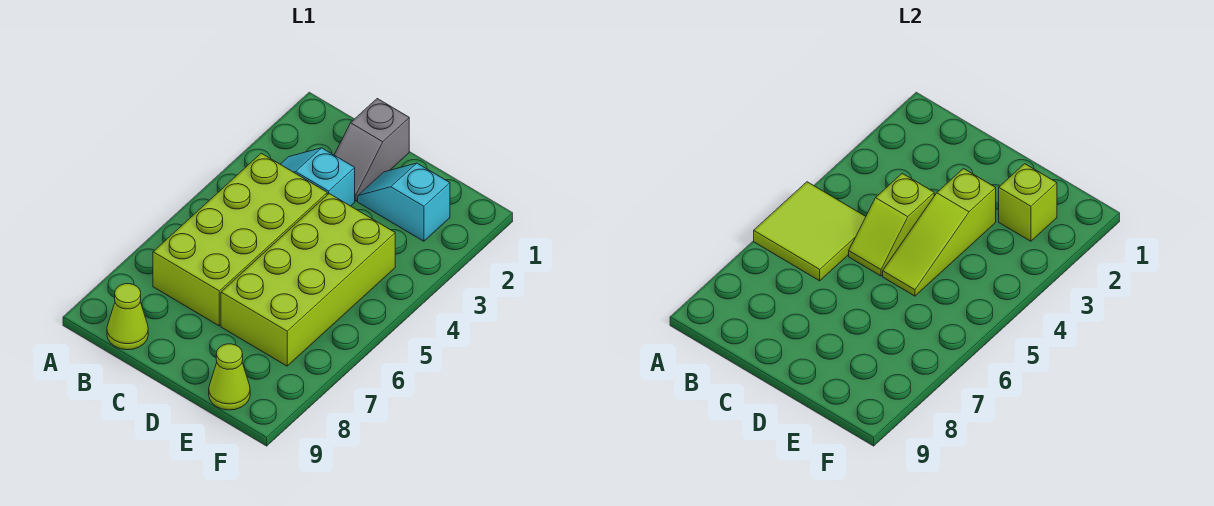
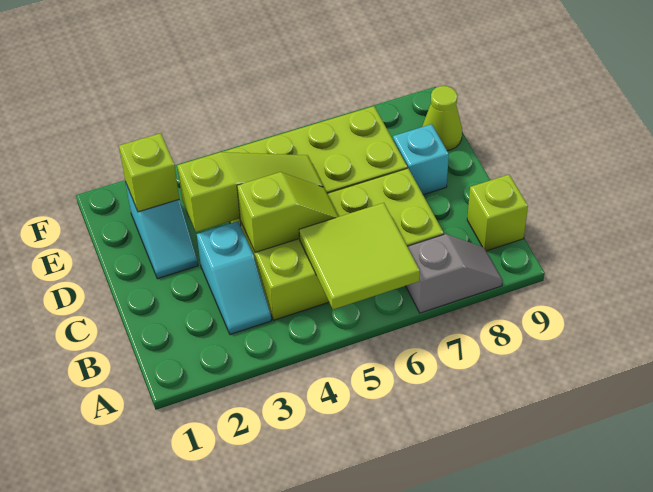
lime 1x1 cone [107,284,148,350] -> lime 1x1 brick [467,175,528,251]
grey 1x2 slope [334,99,409,201] -> grey 1x2 slope moved to [406,234,503,313]
none -> cyan 1x1 brick [393,124,449,195]

